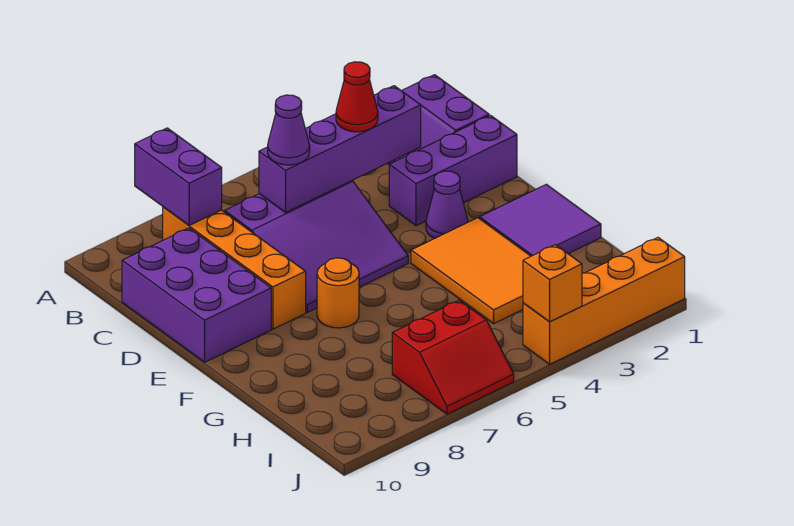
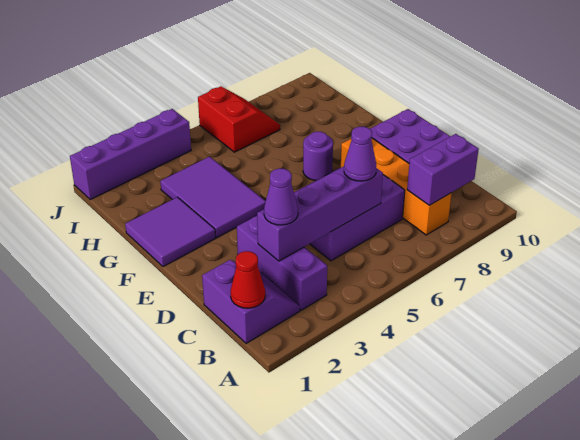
purple 1x2 brick [135,128,222,225] -> purple 1x2 brick turned to [407,134,479,205]
red 1x1 cone [336,62,378,132] -> red 1x1 cone moved to [230,251,265,308]
purple 1x3 brick [389,115,517,226] -> purple 1x3 brick turned to [237,216,327,310]
purple 1x1 cone [426,171,468,238] -> purple 1x1 cone moved to [264,168,298,225]
orange 2x3 tile [411,218,531,323] -> purple 2x3 tile [160,157,266,238]
orange 1x1 round brick [317,258,359,328] -> purple 1x1 round brick [303,132,333,180]
red 2x2 slope [392,300,514,414] -> red 2x2 slope turned to [198,86,280,152]
orange 1x4 brick [523,238,685,364] -> purple 1x4 brick [70,109,191,200]
orange 1x1 brick [523,245,582,322] -> none

